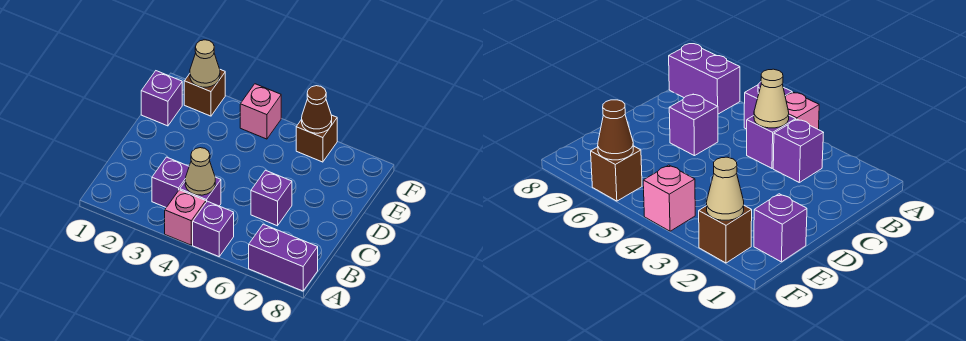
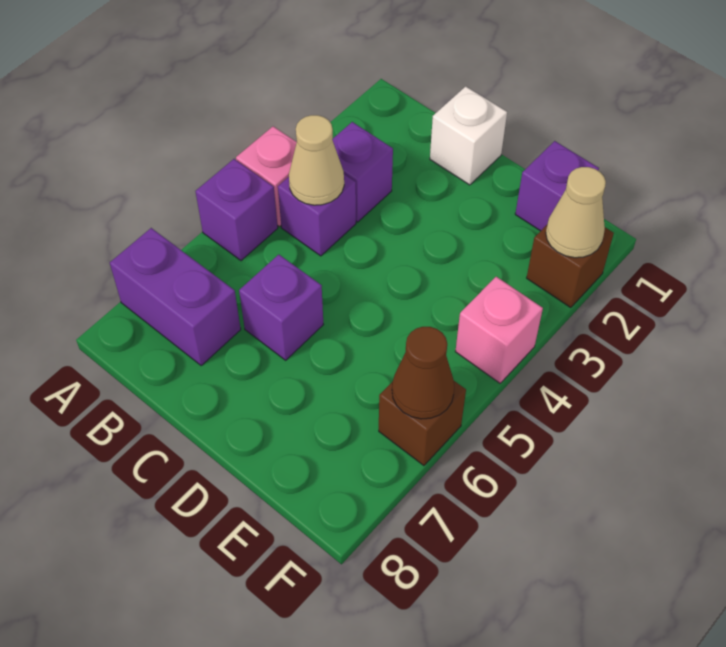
purple 1x2 brick [249,224,318,291] -> purple 1x2 brick turned to [110,228,241,365]
none -> white 1x1 brick [430,86,507,185]

